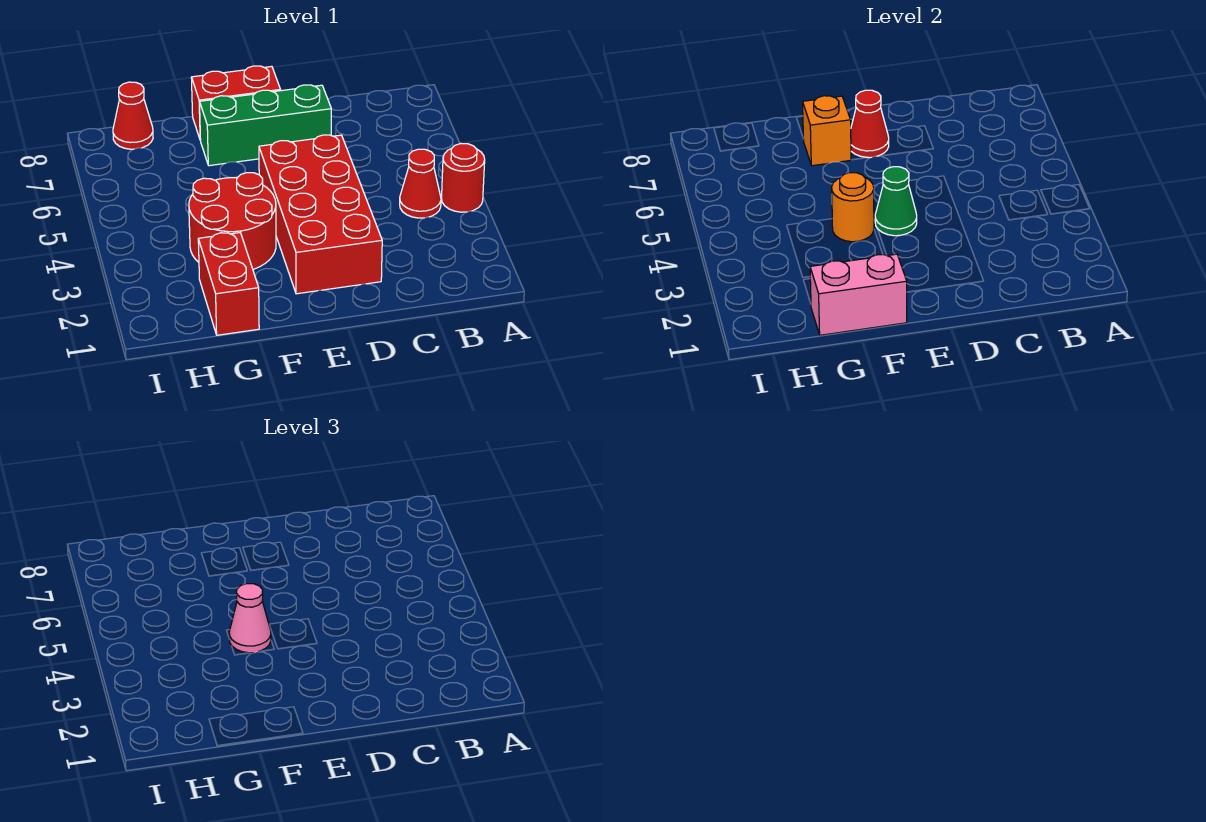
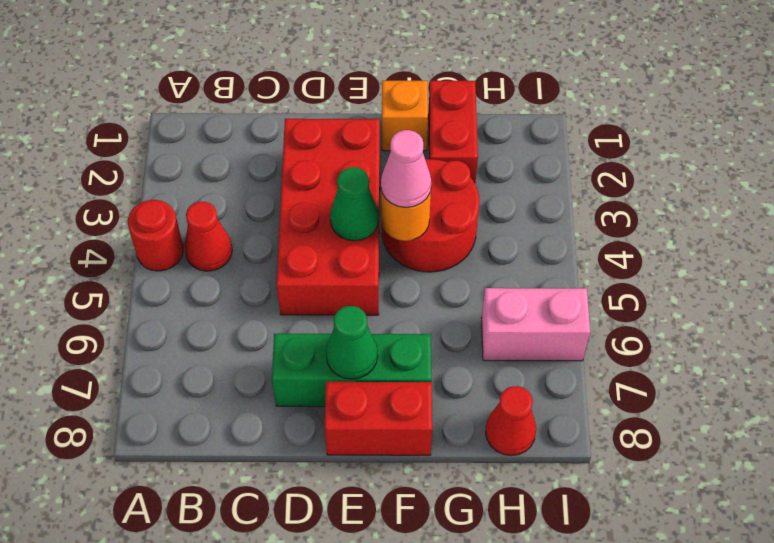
red 1x1 cone [851,90,889,158] -> green 1x1 cone [326,306,378,379]
pink 1x2 brick [810,254,907,335] -> pink 1x2 brick moved to [481,288,590,361]
orange 1x1 brick [803,96,851,166] -> orange 1x1 brick moved to [382,81,428,151]

